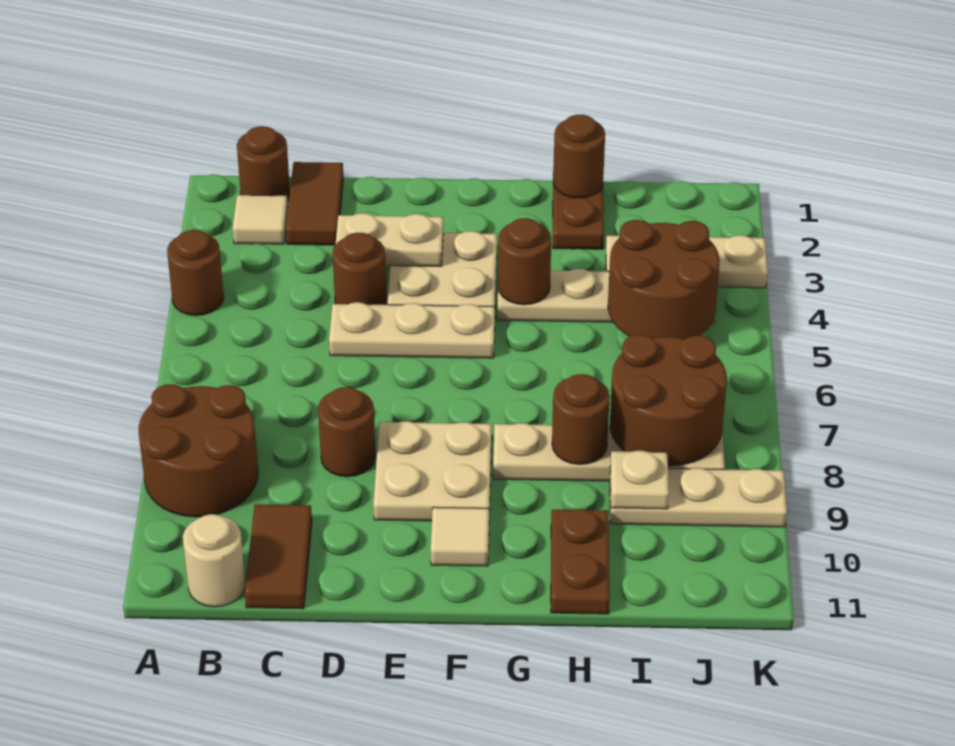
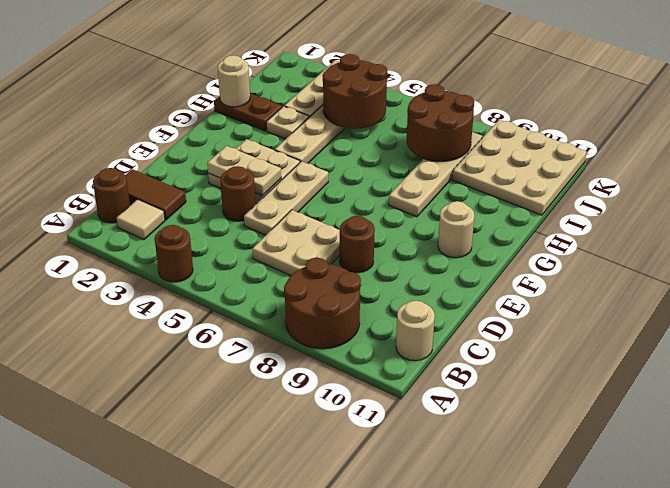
brown 1x2 tile [245,504,312,609] -> none
tan 1x2 plate [336,213,443,267] -> tan 1x2 plate turned to [207,146,281,196]
tan 2x2 plate [373,421,492,521] -> tan 2x2 plate moved to [252,210,340,276]
tan 1x1 tile [431,507,489,566] -> tan 1x1 round brick [438,201,474,258]
brown 1x1 round brick [498,218,551,305] -> none
brown 1x1 round brick [553,115,605,198] -> tan 1x1 round brick [218,55,250,107]
brown 1x1 round brick [552,374,610,464] -> none
brown 1x2 plate [551,509,610,614] -> none
tan 1x3 plate [610,468,787,527] -> tan 3x3 plate [452,120,587,215]
tan 1x1 plate [610,451,669,509] -> tan 1x1 plate moved to [266,106,309,139]

